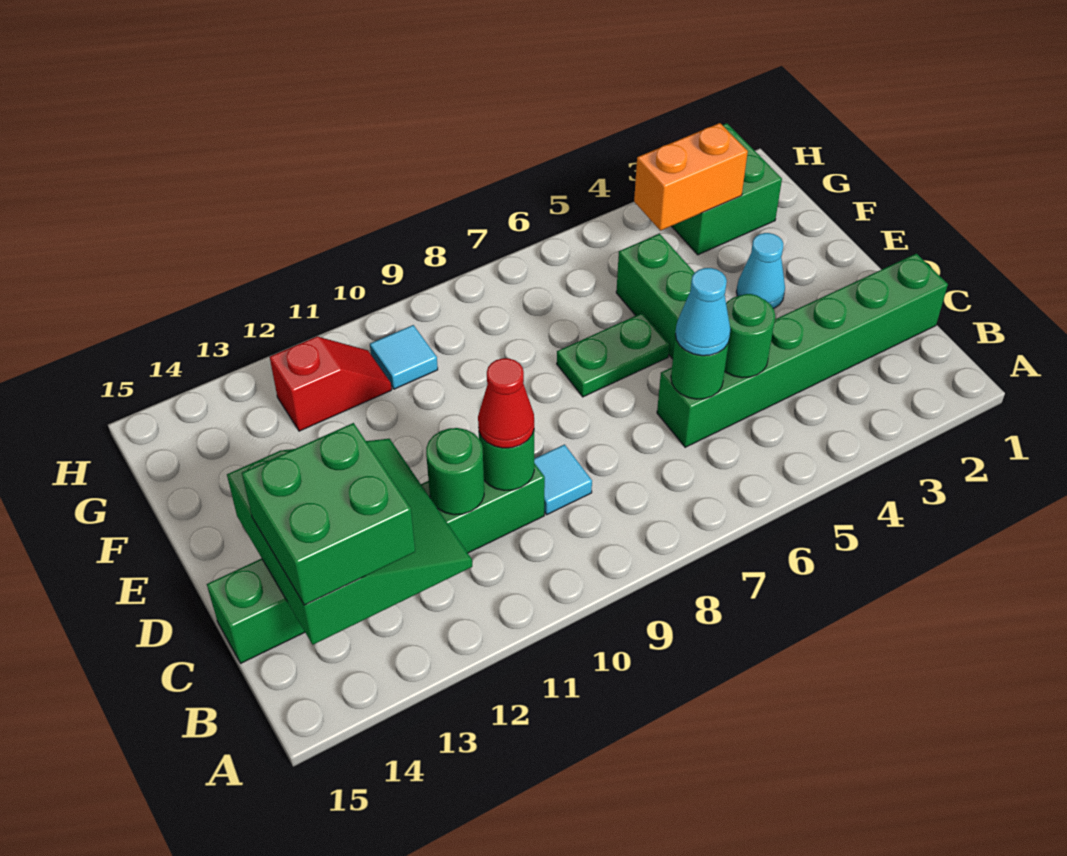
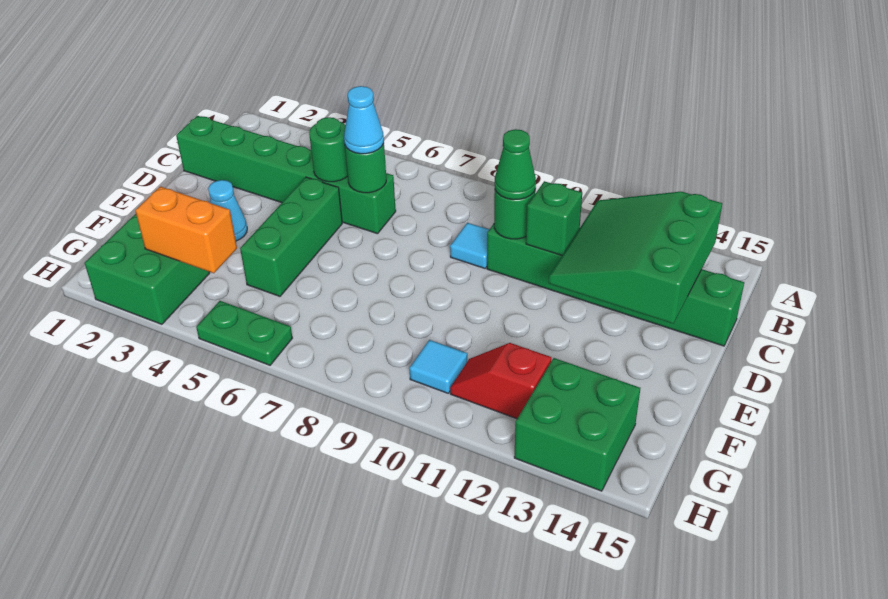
green 2x2 brick [242,423,415,605] -> green 2x2 brick moved to [514,358,640,491]
red 1x1 cone [478,358,534,448] -> green 1x1 cone [495,129,536,200]
green 1x1 round brick [426,428,484,515] -> green 1x1 brick [526,181,582,255]
green 1x2 plate [557,313,670,397] -> green 1x2 plate moved to [196,301,292,365]

